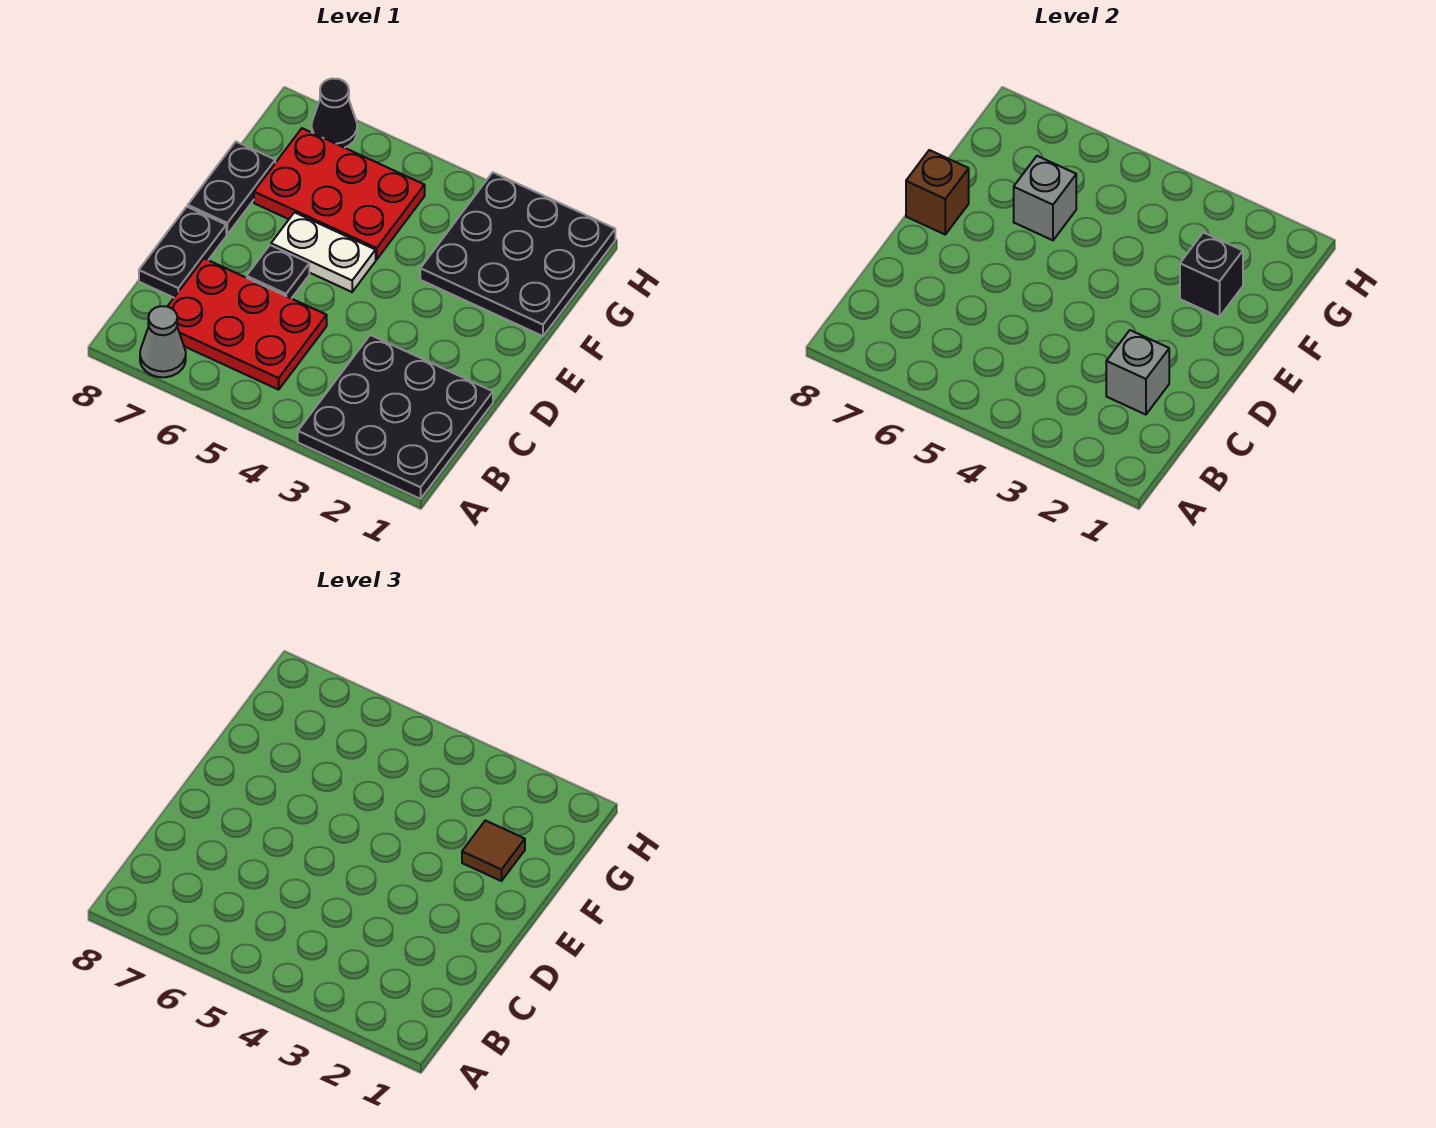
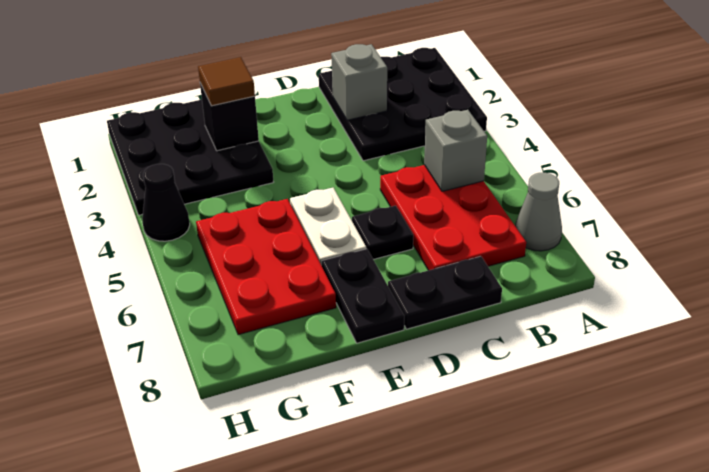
black 1x2 plate [188,142,275,234] -> black 1x2 plate turned to [322,249,404,343]
brown 1x1 brick [906,150,969,234] -> none
grey 1x1 brick [1014,156,1076,240] -> grey 1x1 brick moved to [424,110,487,191]
black 1x1 cone [312,78,357,148] -> black 1x1 cone moved to [142,164,190,241]

